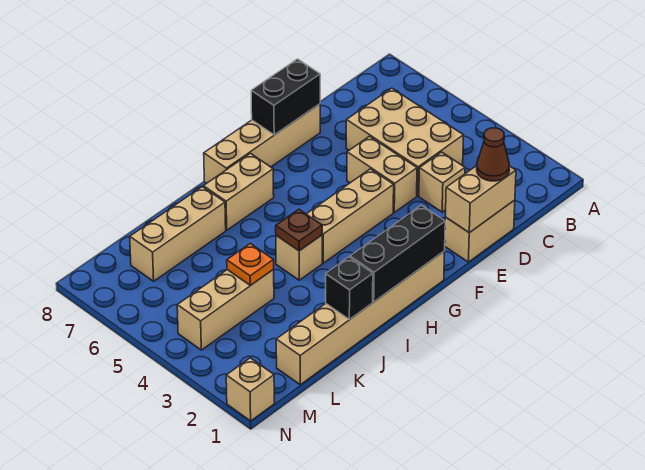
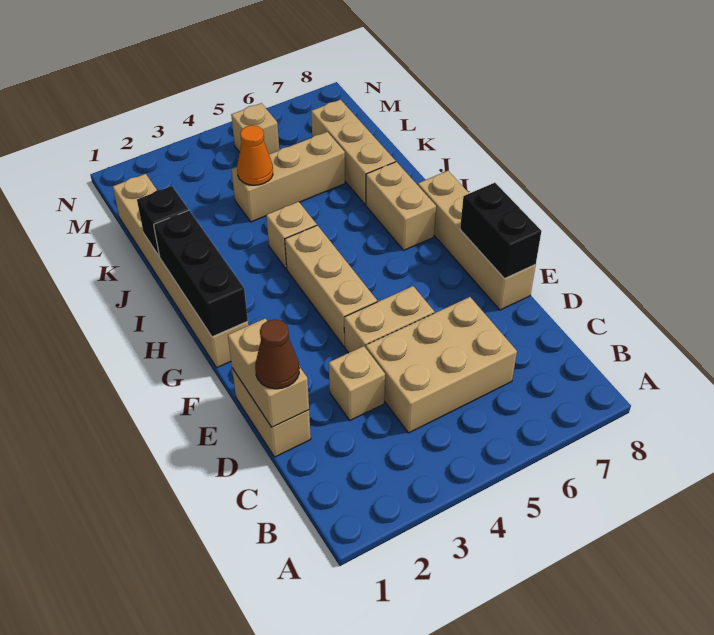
brown 1x1 plate [276,209,322,251] -> none
tan 1x3 brick [177,269,274,350] -> tan 1x3 brick turned to [232,132,345,222]
orange 1x1 plate [227,244,274,285] -> orange 1x1 cone [237,125,273,185]
tan 1x1 brick [226,358,274,421] -> tan 1x1 brick moved to [231,103,279,154]

